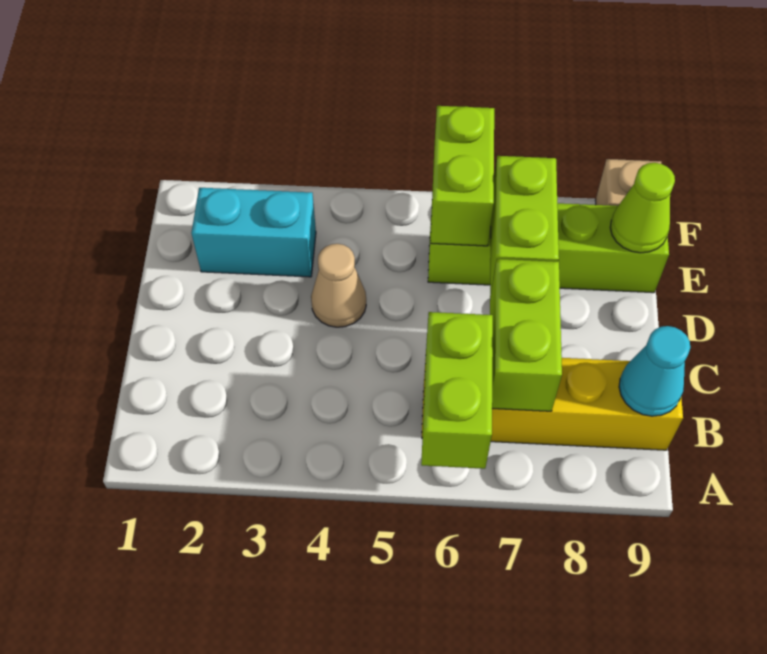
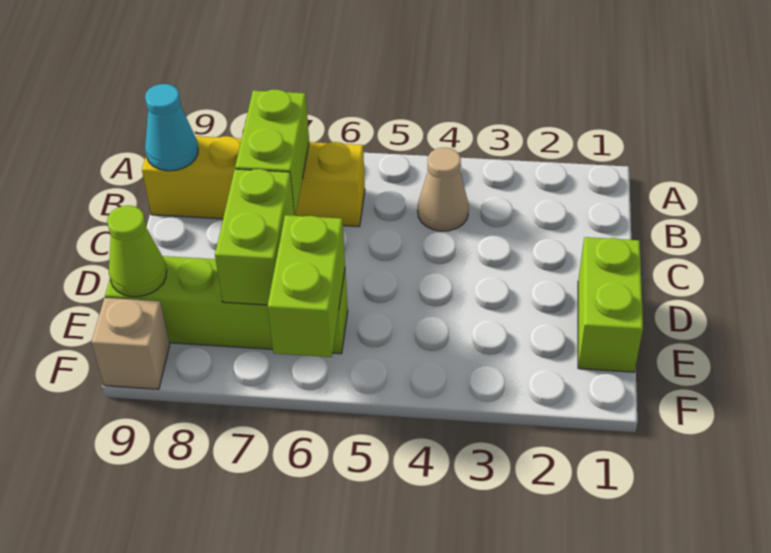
lime 1x2 brick [421,312,493,469] -> lime 1x2 brick moved to [578,237,643,372]
tan 1x1 cone [311,244,366,327] -> tan 1x1 cone moved to [418,148,469,231]
cyan 1x2 brick [191,188,316,277] -> none

